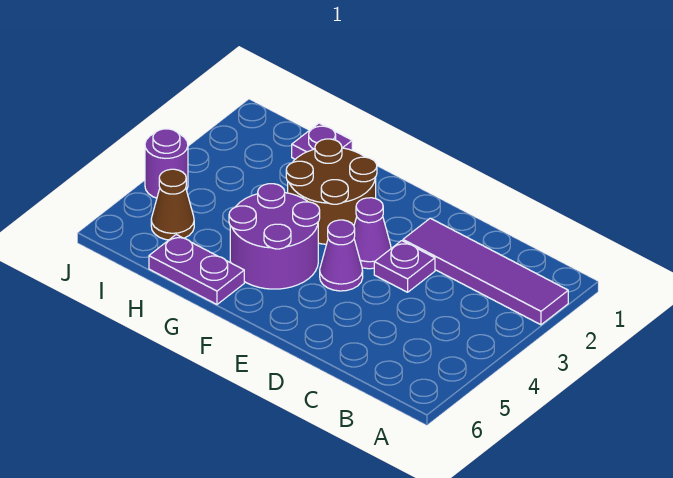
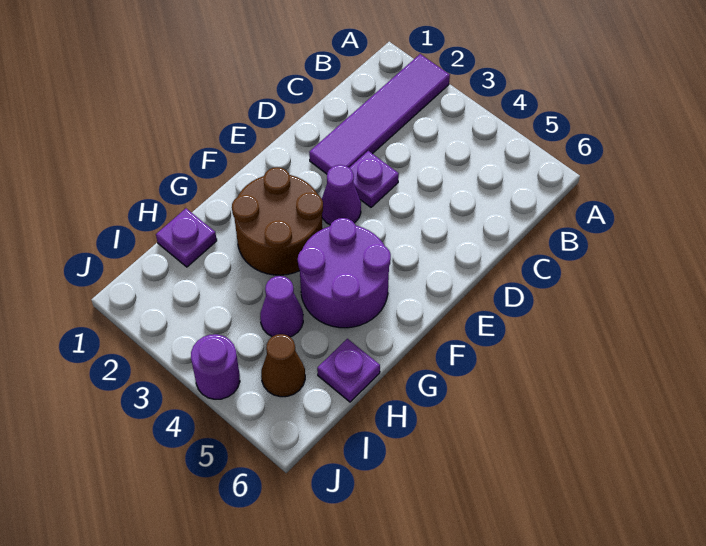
purple 1x1 cone [320,220,363,291] -> purple 1x1 cone moved to [260,276,303,337]
purple 1x2 plate [149,235,244,304] -> purple 1x1 plate [317,339,380,402]

